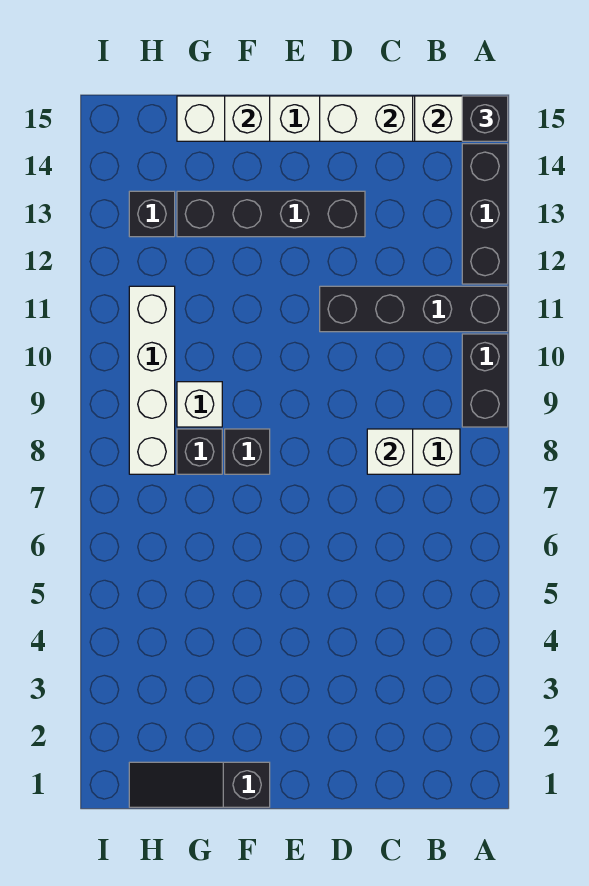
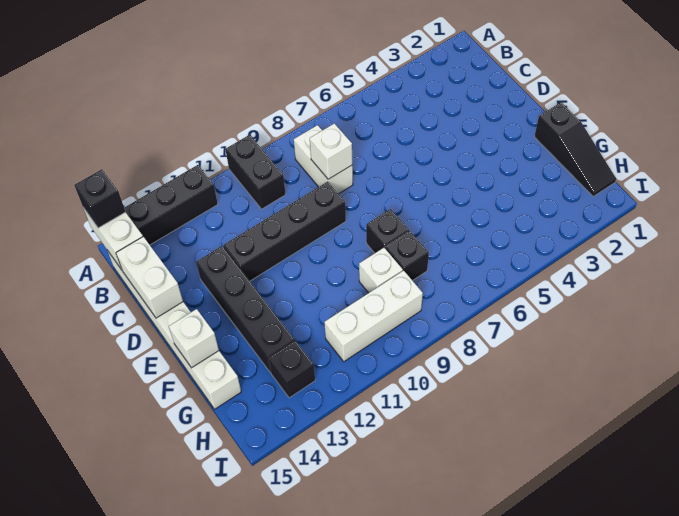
black 1x2 brick [462,334,508,427] -> black 1x2 brick turned to [225,135,286,209]
black 1x4 brick [320,286,508,332] -> black 1x4 brick turned to [224,182,346,281]
white 1x4 brick [129,286,175,474] -> white 1x3 brick [324,271,423,362]

